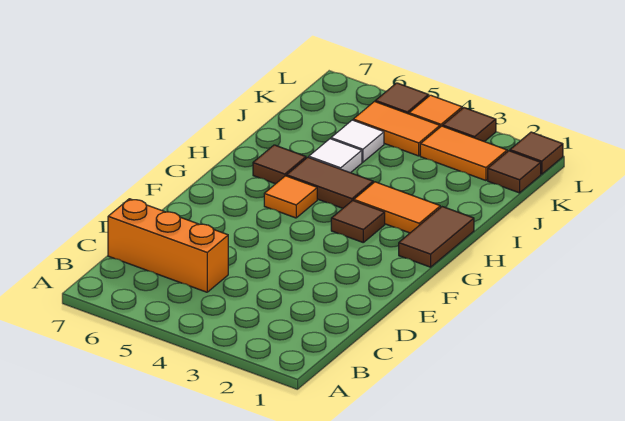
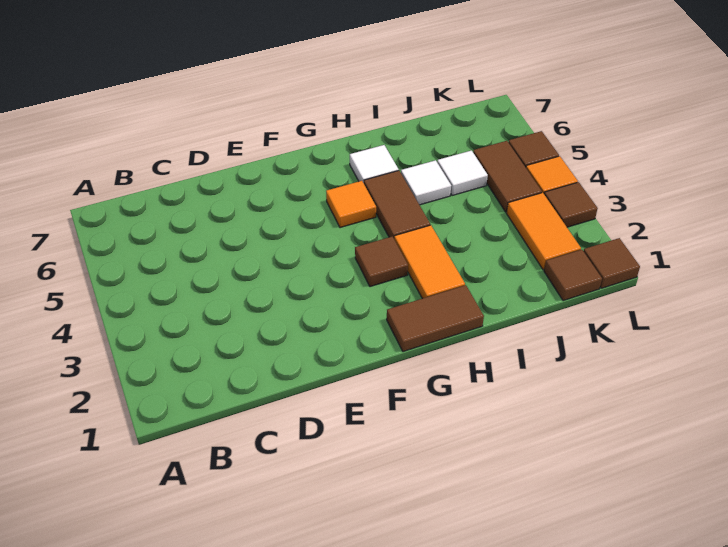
orange 1x3 brick [108,199,228,292] -> none
brown 1x1 tile [253,145,306,184] -> white 1x1 tile [350,145,399,183]
orange 1x2 tile [353,102,440,156] -> brown 1x2 tile [473,141,542,212]

